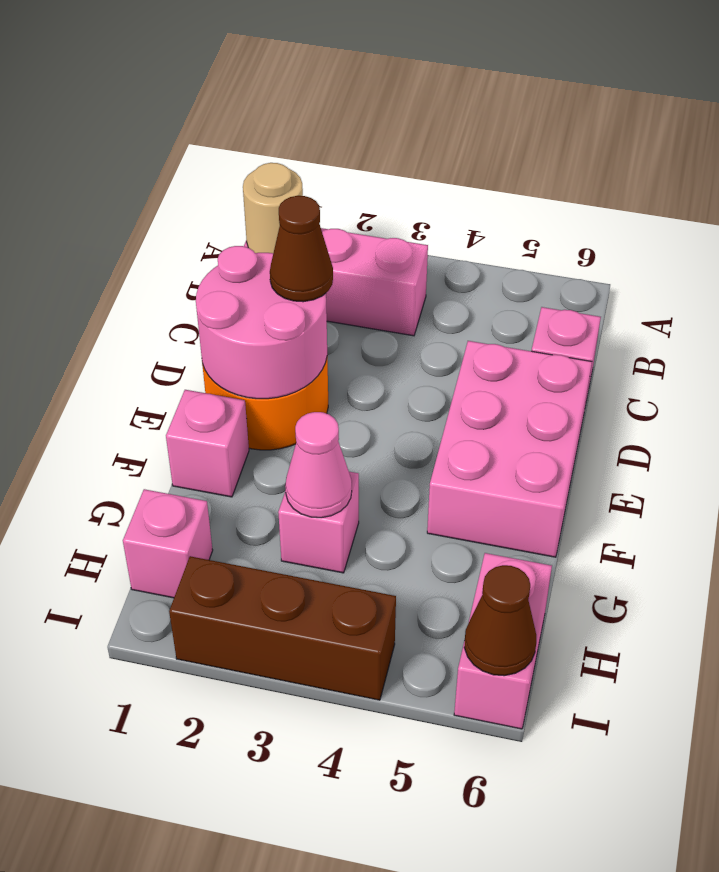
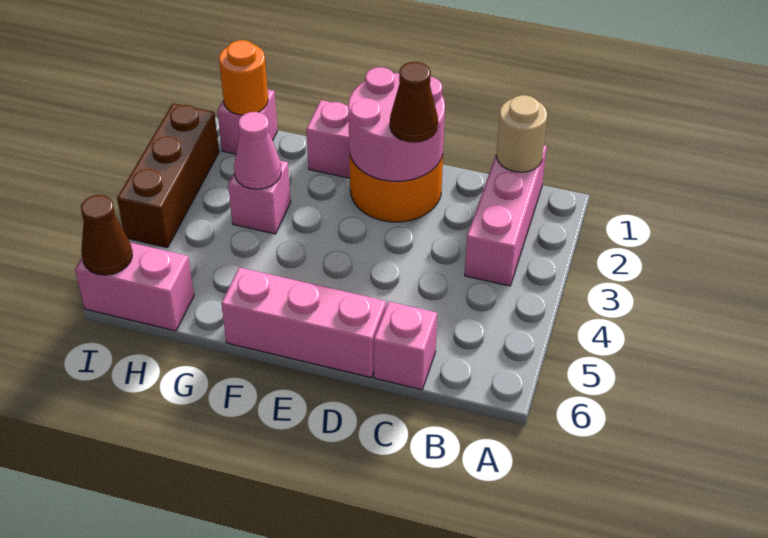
pink 2x3 brick [427,341,592,557] -> pink 1x3 brick [221,267,386,378]
none -> orange 1x1 round brick [219,40,268,115]

